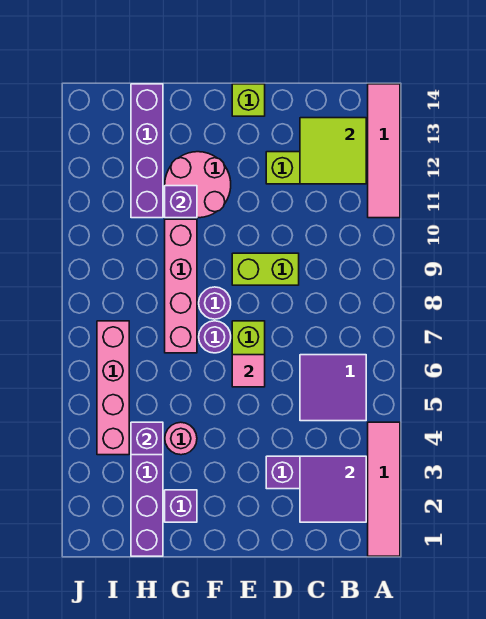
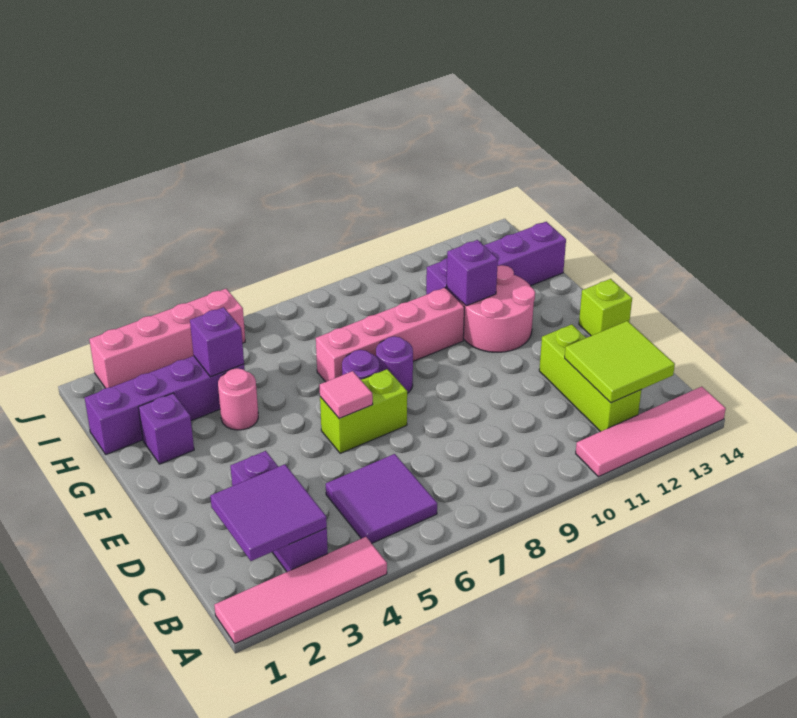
lime 1x2 brick [232,253,299,285] -> none
pink 1x4 brick [97,321,129,455] -> pink 1x4 brick moved to [89,289,245,388]

